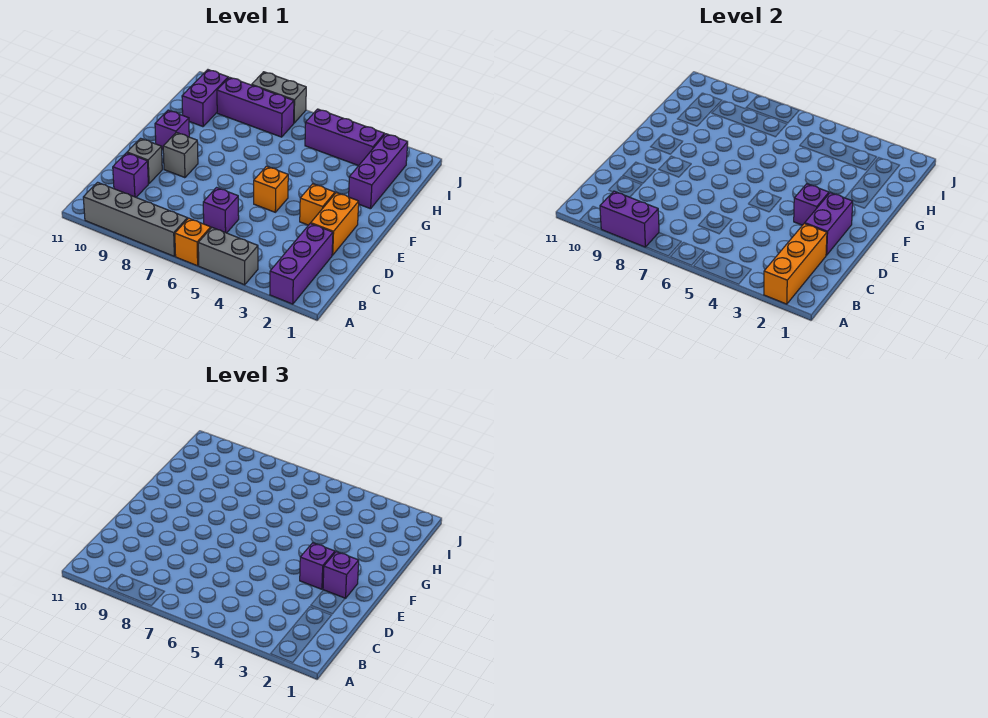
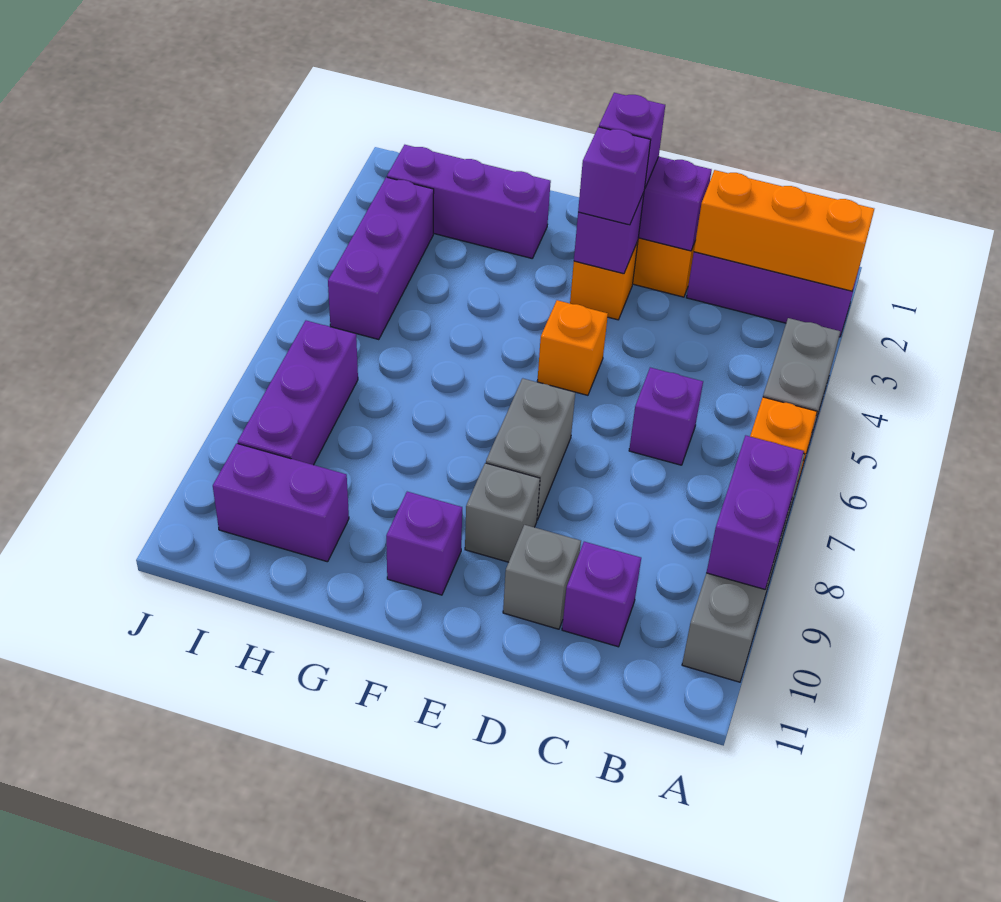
grey 1x2 brick [252,72,306,123] -> grey 1x2 brick moved to [486,378,575,520]

